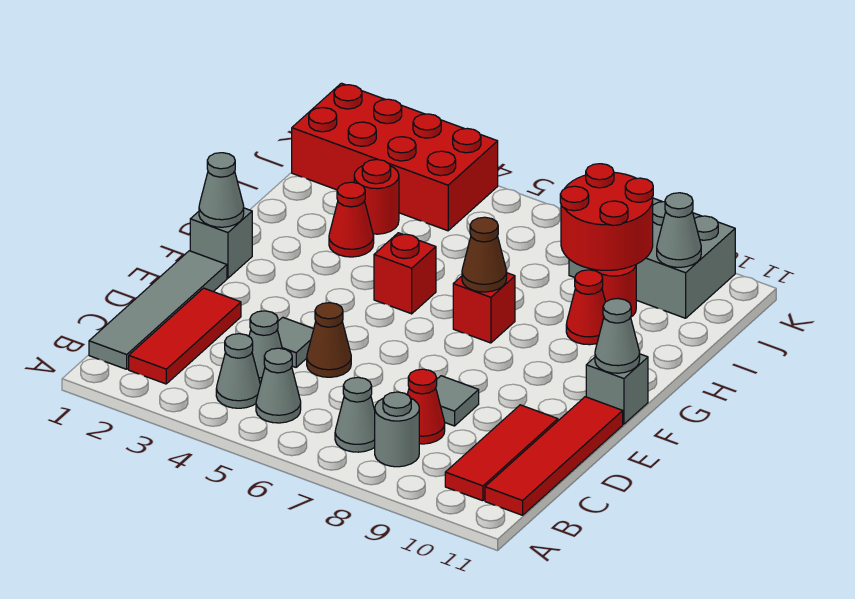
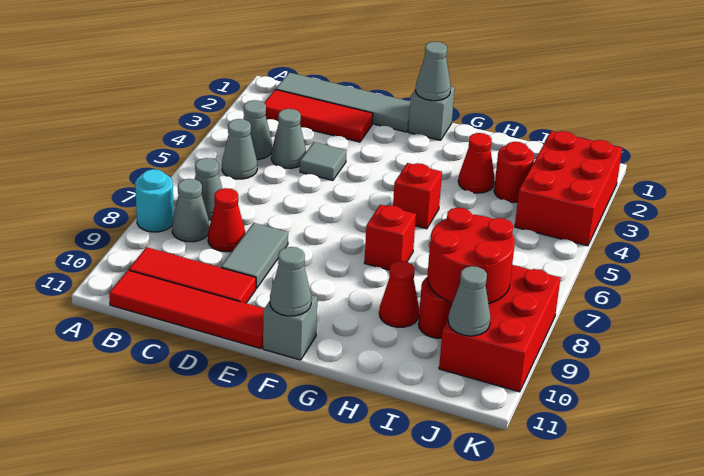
none -> cyan 1x1 round brick [135,169,174,232]
grey 1x1 round brick [375,392,419,467] -> grey 1x1 cone [172,179,209,242]
brown 1x1 cone [307,303,351,377] -> none
grey 1x1 tile [436,376,479,426] -> grey 1x2 tile [221,223,288,289]
brown 1x1 cone [462,217,507,292] -> none
red 2x4 brick [292,83,498,231] -> red 2x3 brick [515,131,622,246]
grey 2x3 brick [569,198,735,318] -> red 2x3 brick [439,265,560,392]

